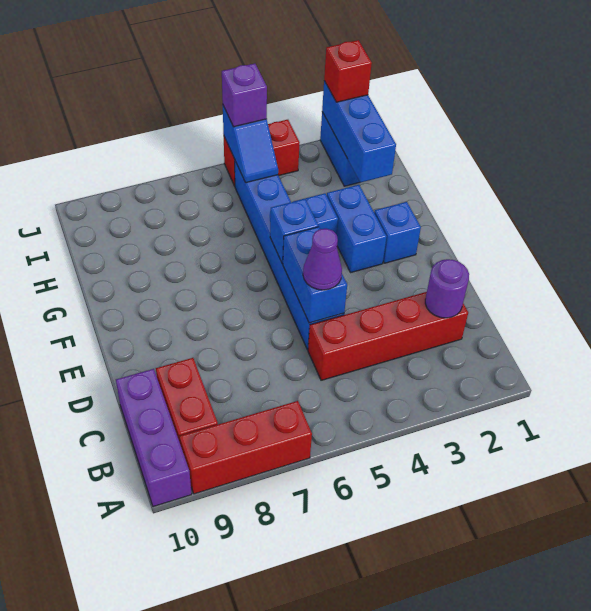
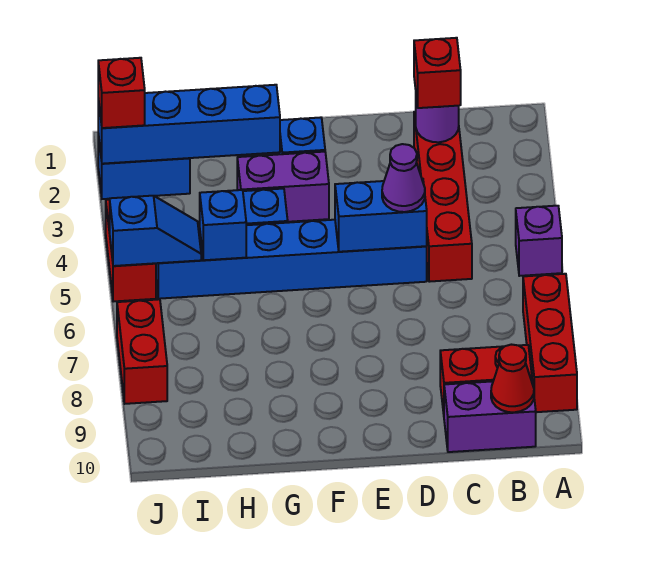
purple 1x3 brick [116,369,192,507] -> purple 1x2 brick [444,379,536,452]
none -> red 1x1 cone [491,345,534,412]
none -> red 1x1 brick [414,38,461,108]
blue 1x2 brick [327,185,387,273] -> purple 1x2 brick [237,152,329,222]
blue 1x1 brick [270,199,318,264] -> blue 1x1 brick moved to [200,190,246,260]
blue 1x3 brick [322,81,396,182] -> blue 1x4 brick [98,85,280,164]
purple 1x1 brick [222,63,267,127] -> purple 1x1 brick moved to [516,206,562,276]
none -> red 1x2 brick [117,299,167,404]

